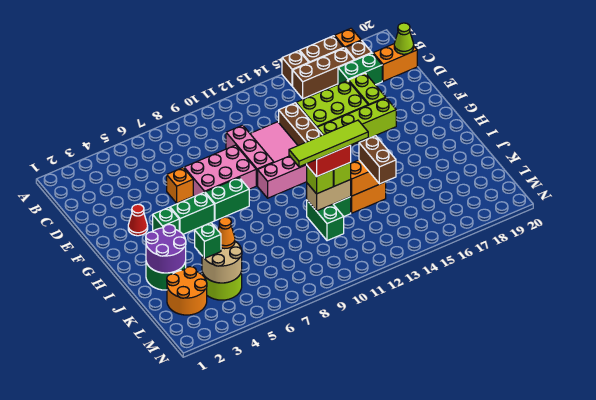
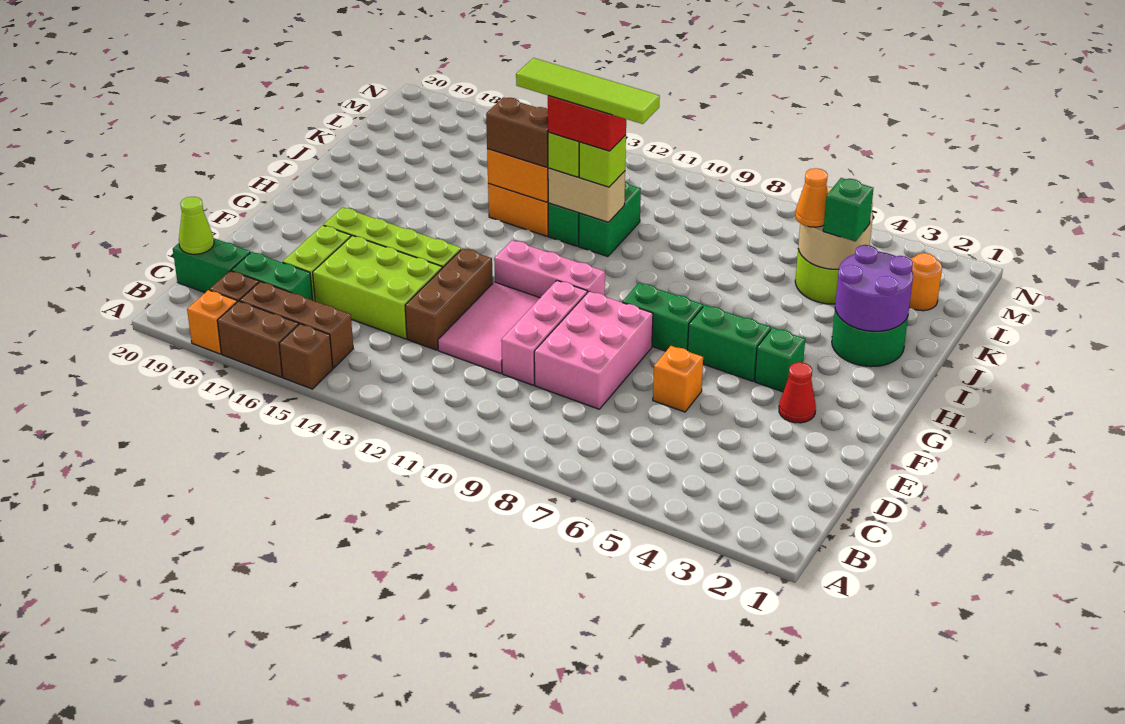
orange 1x2 brick [373,44,417,81] -> green 1x2 brick [173,238,250,293]
pink 2x3 brick [184,145,256,196] -> pink 2x3 brick turned to [534,291,653,409]
brown 1x2 brick [359,136,396,184] -> brown 1x2 brick turned to [486,97,548,167]
orange 2x2 round brick [167,267,207,315] -> orange 1x1 round brick [909,253,942,311]

